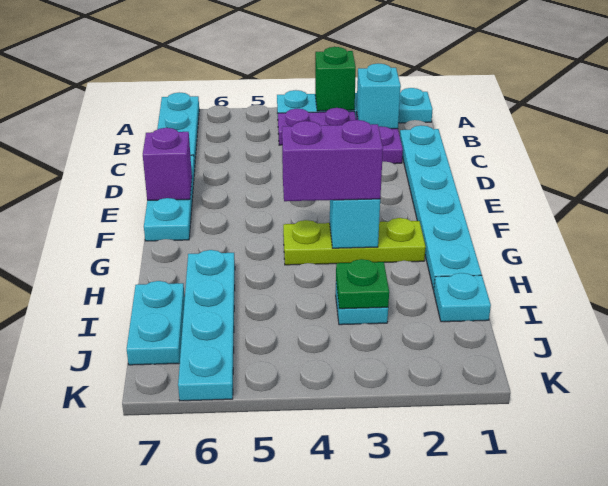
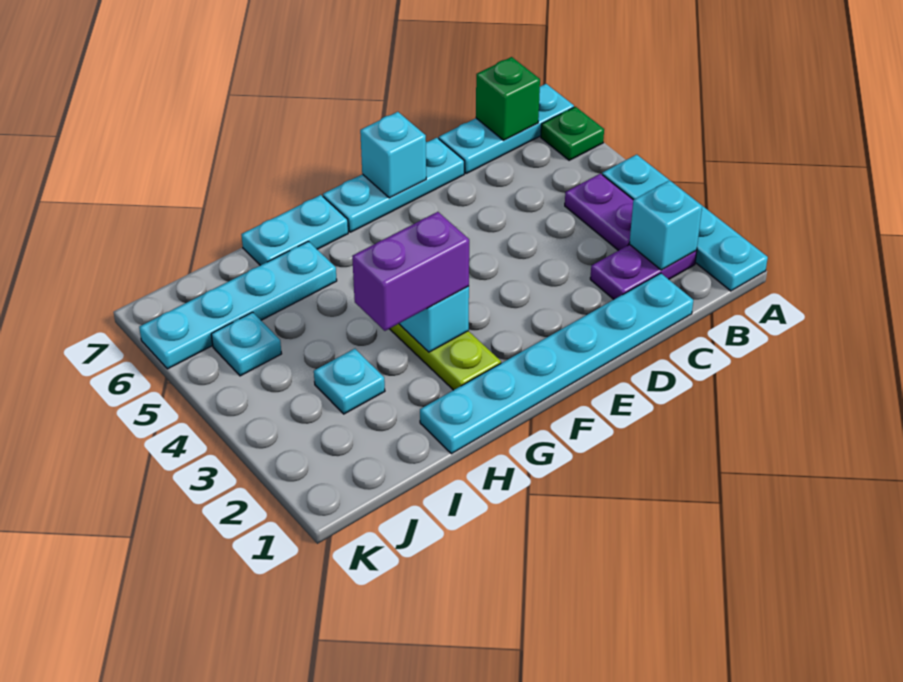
green 1x1 brick [315,47,356,111] -> green 1x1 brick moved to [476,57,540,140]
purple 1x1 brick [143,128,192,200] -> cyan 1x1 brick [360,112,426,198]
purple 1x2 brick [282,120,383,201] -> purple 1x2 brick turned to [352,212,469,331]
cyan 1x1 plate [434,273,491,322] -> cyan 1x1 plate moved to [211,312,282,376]
green 1x1 plate [336,259,389,309] -> green 1x1 plate moved to [541,107,604,160]
cyan 1x2 plate [127,281,185,365] -> cyan 1x2 plate moved to [241,195,348,265]

